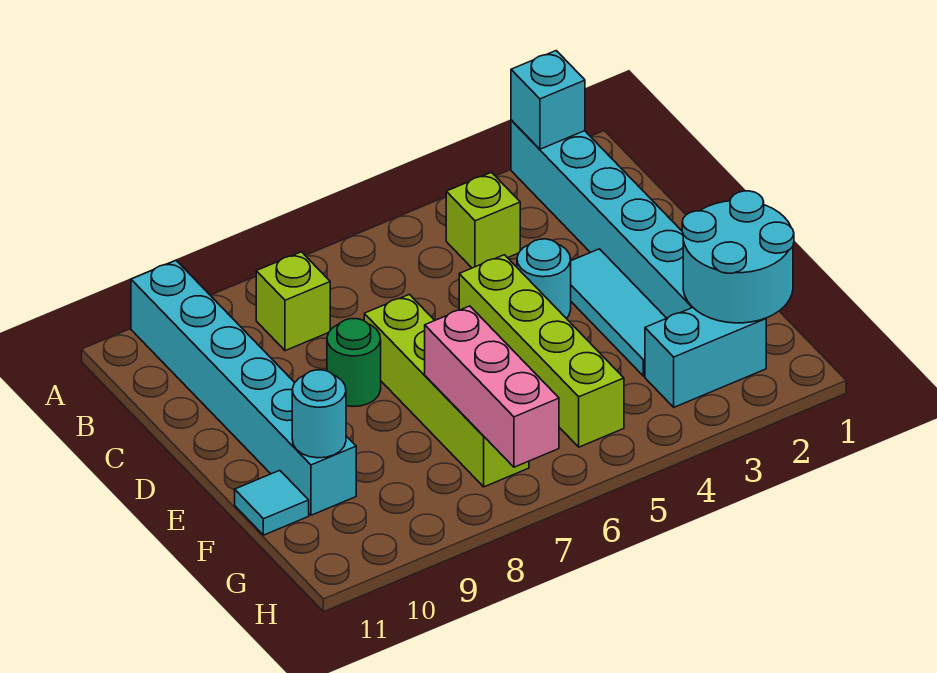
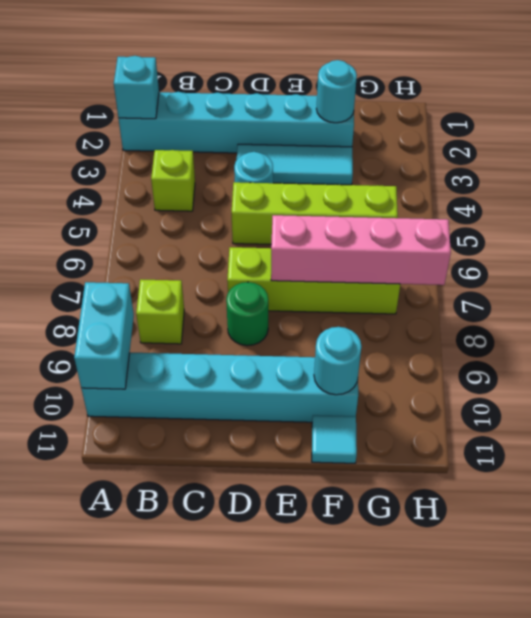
cyan 2x2 round brick [682,191,794,323] -> cyan 1x1 round brick [316,60,357,123]
pink 1x3 brick [425,306,559,467] -> pink 1x4 brick [271,215,451,285]
cyan 1x2 brick [645,308,766,407] -> cyan 1x2 brick moved to [74,282,134,389]

